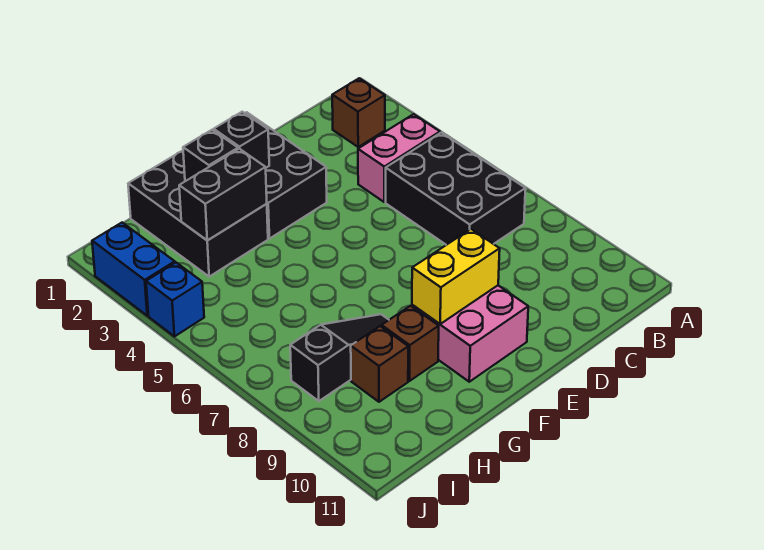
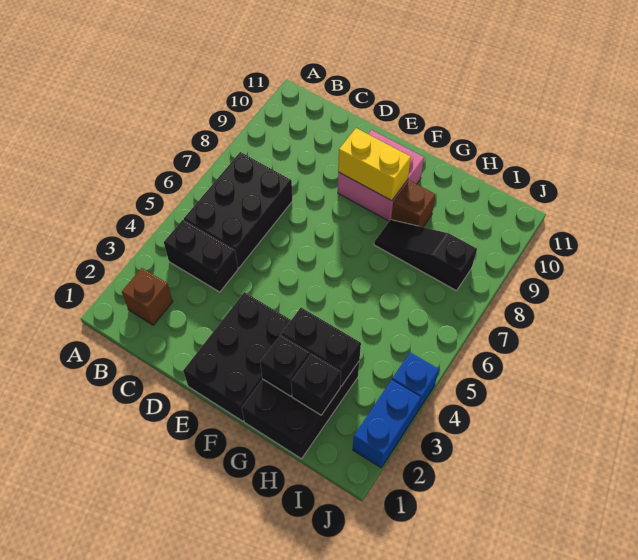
pink 1x2 brick [358,114,440,202] -> black 1x2 brick [164,220,238,292]
black 1x1 brick [214,112,269,168] -> black 1x1 brick moved to [291,353,341,415]
brown 1x1 brick [351,326,408,402] -> none

